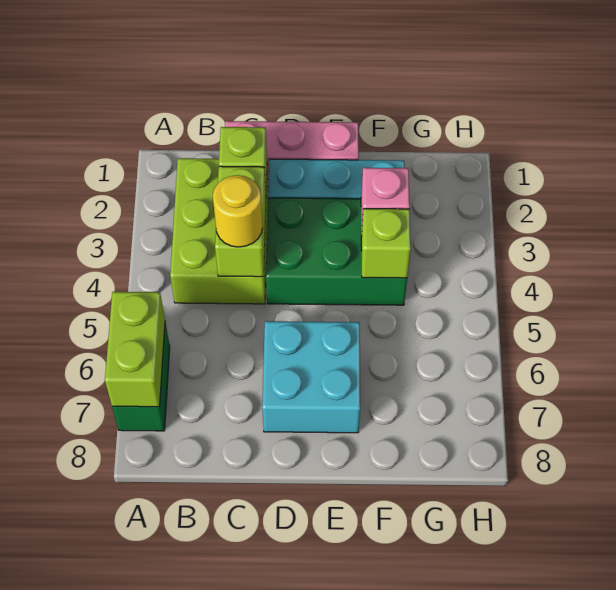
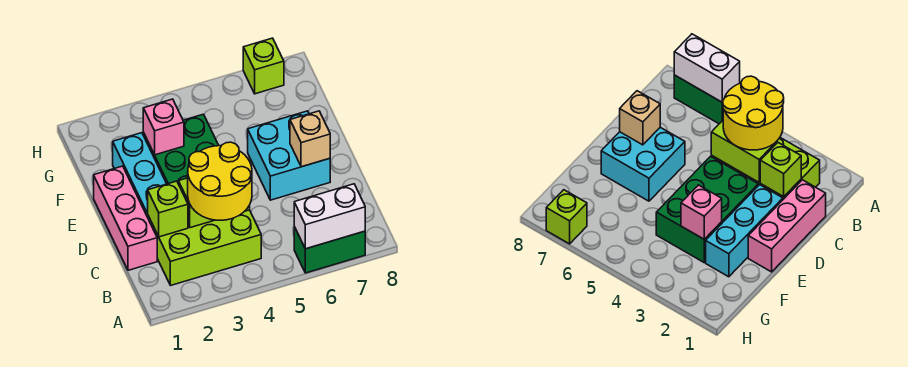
lime 1x2 brick [105,292,165,407] -> white 1x2 brick [294,184,365,249]
yellow 1x1 round brick [213,175,263,247] -> yellow 2x2 round brick [188,142,252,220]
none -> tan 1x1 brick [290,111,330,167]
lime 1x1 brick [361,209,411,278] -> lime 1x1 brick moved to [243,38,284,94]

